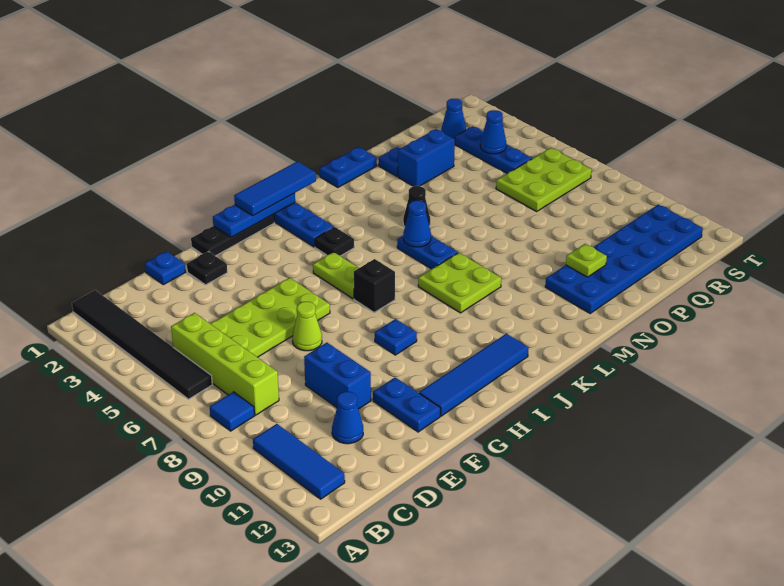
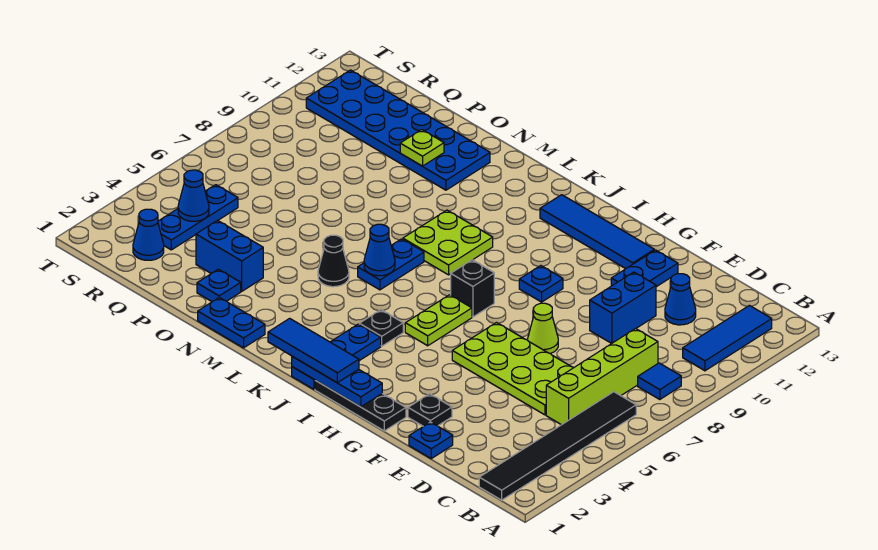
lime 2x3 plate [496,148,592,211] -> none

